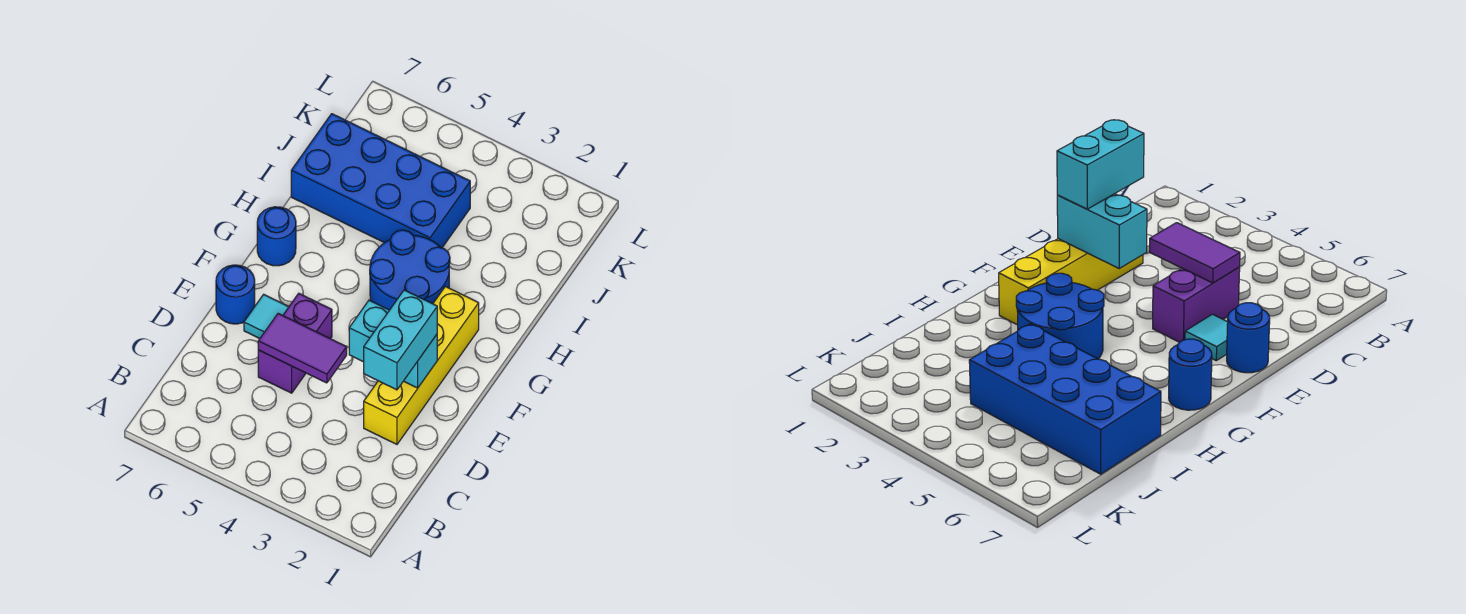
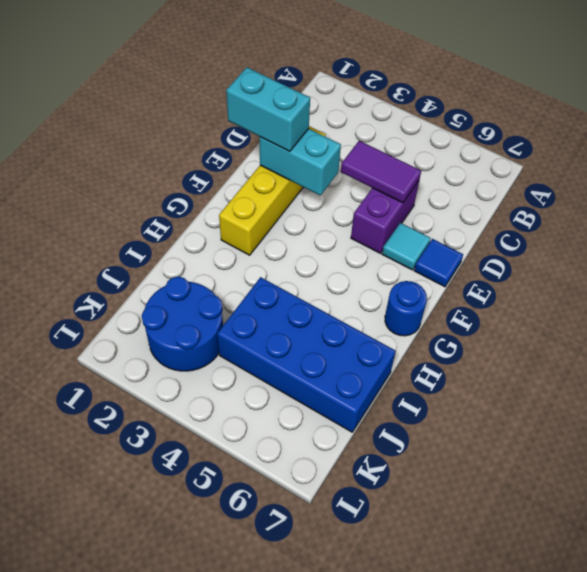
cyan 1x2 brick [364,290,437,390] -> cyan 1x2 brick turned to [226,67,310,152]
blue 1x1 round brick [216,265,255,324] -> blue 1x1 tile [414,239,463,287]
blue 2x2 round brick [370,230,450,310] -> blue 2x2 round brick moved to [142,277,223,371]

